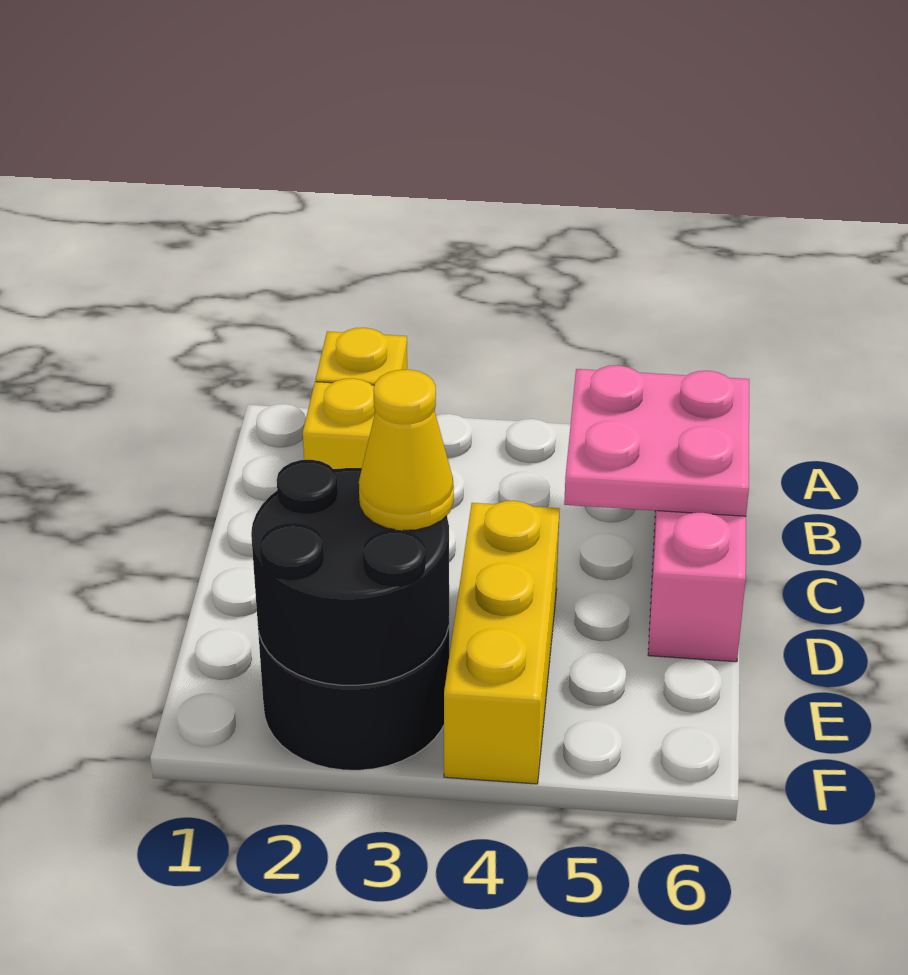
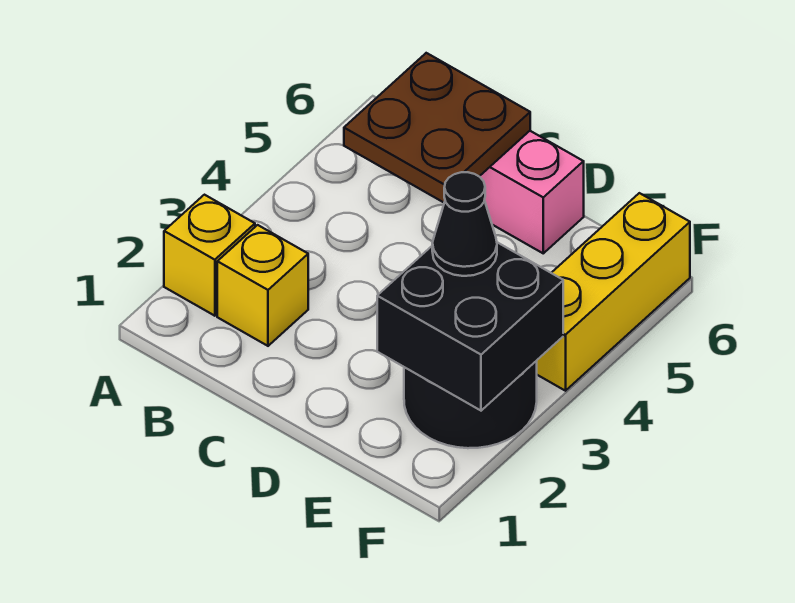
pink 2x2 plate [564,365,749,516] -> brown 2x2 plate [344,53,530,202]
yellow 1x3 brick [444,501,560,784] -> yellow 1x3 brick turned to [537,193,690,391]
black 2x2 round brick [251,460,449,685] -> black 2x2 brick [377,242,563,411]
yellow 1x1 cone [359,369,454,530] -> black 1x1 cone [432,172,497,276]

